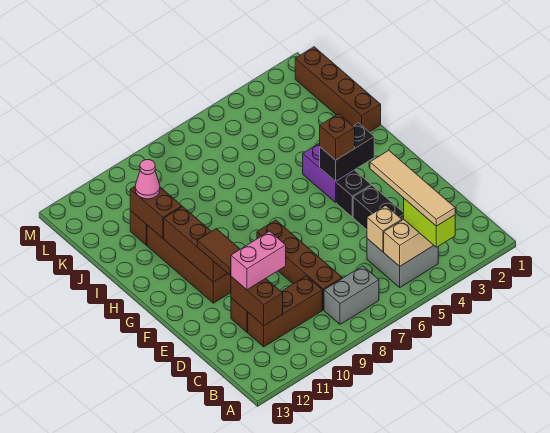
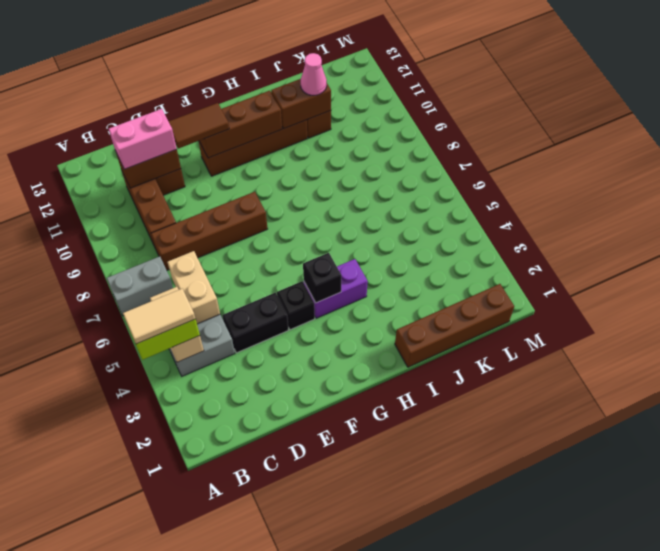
tan 1x4 tile [370,150,455,226] -> tan 1x2 tile [123,289,196,344]
grey 1x2 brick [324,266,379,324] -> grey 1x2 brick turned to [107,256,173,316]
tan 1x1 brick [367,206,402,252] -> tan 1x2 brick [167,251,220,324]
pink 1x2 brick [231,231,286,290] -> pink 1x2 brick turned to [109,109,177,169]
black 1x2 brick [320,123,374,181] -> black 1x1 brick [303,253,341,303]
brown 1x1 brick [320,114,355,160] -> none

